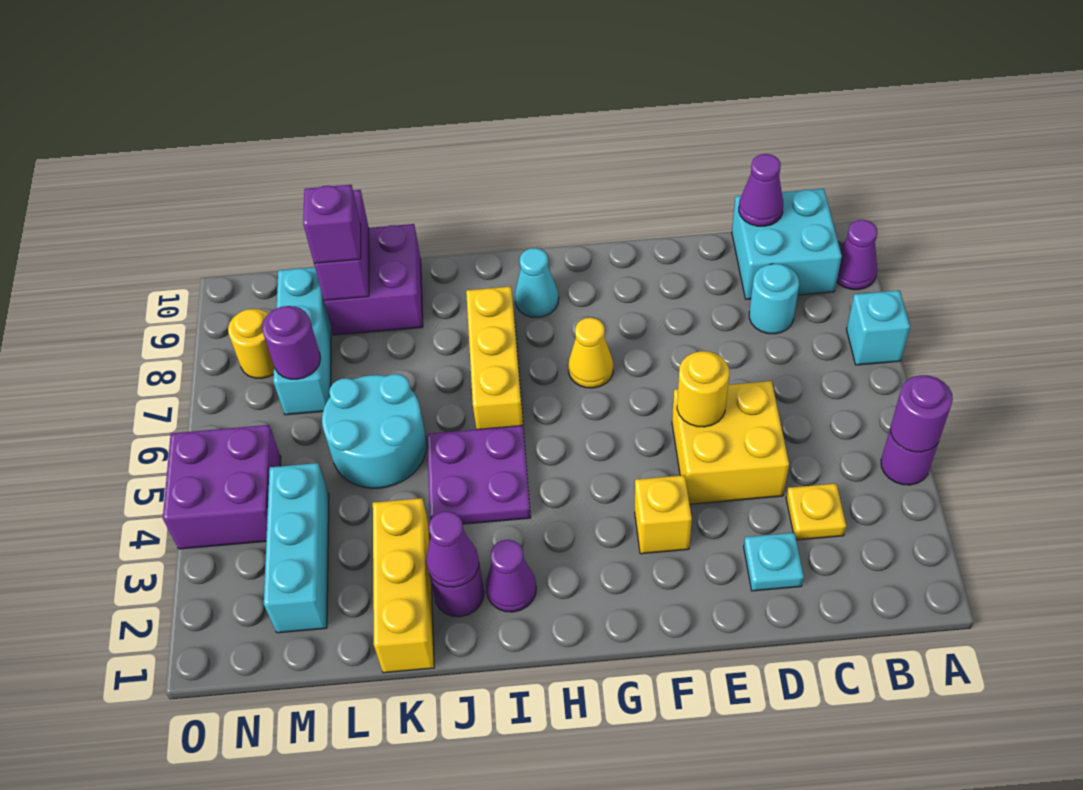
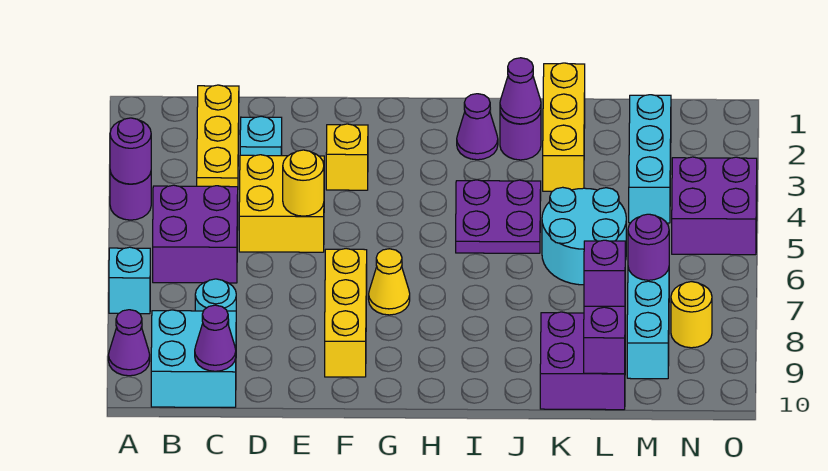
none -> purple 2x2 brick [153,185,238,283]
yellow 1x1 plate [786,484,846,540] -> yellow 1x3 plate [197,85,239,187]
cyan 1x1 cone [515,248,559,317] -> none
yellow 1x3 brick [466,286,523,429] -> yellow 1x3 brick moved to [325,249,367,377]

